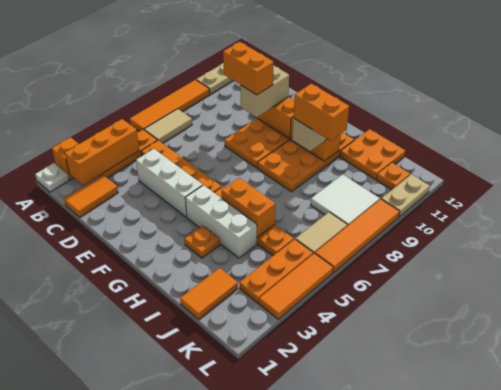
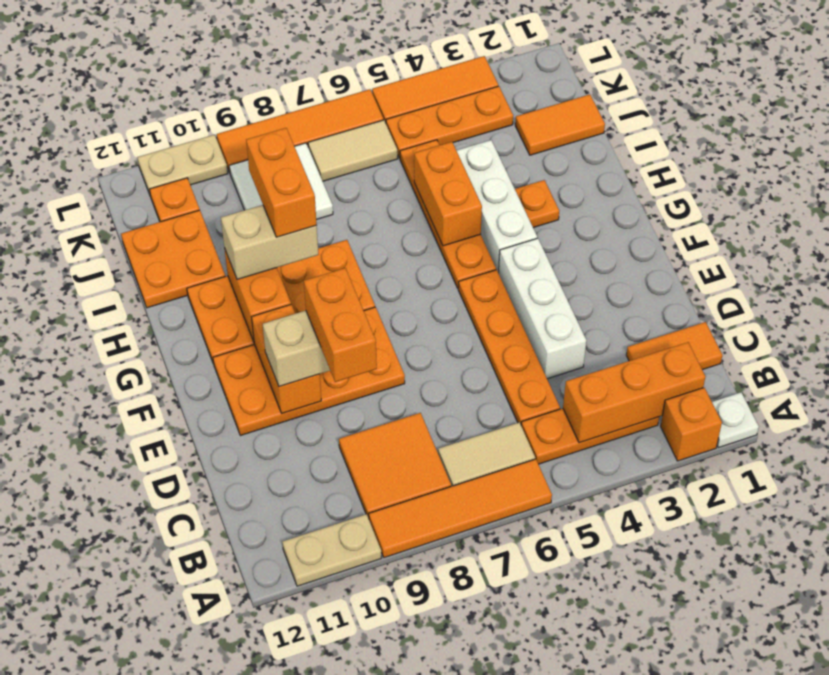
none -> orange 2x2 tile [339,413,451,519]

